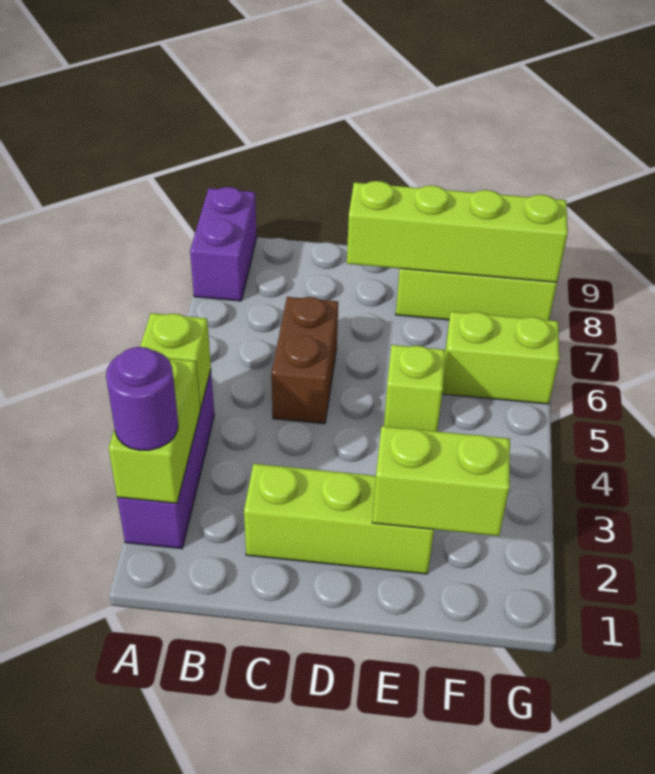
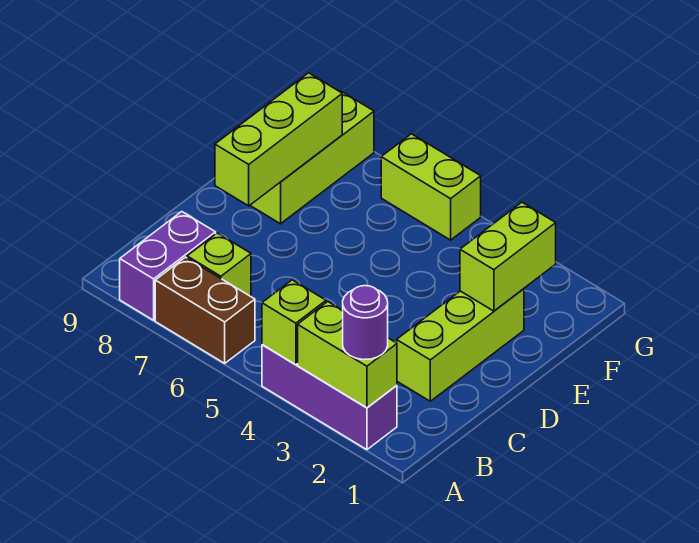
purple 1x2 brick [190,187,257,301] -> purple 1x2 brick turned to [120,212,216,320]
brown 1x2 brick [272,297,338,424] -> brown 1x2 brick moved to [155,257,255,363]
lime 1x4 brick [347,181,568,282] -> lime 1x3 brick [215,73,342,206]
lime 1x1 brick [384,345,445,431] -> lime 1x1 brick moved to [187,233,251,296]
lime 1x2 brick [442,312,559,404] -> lime 1x2 brick turned to [381,134,481,240]

